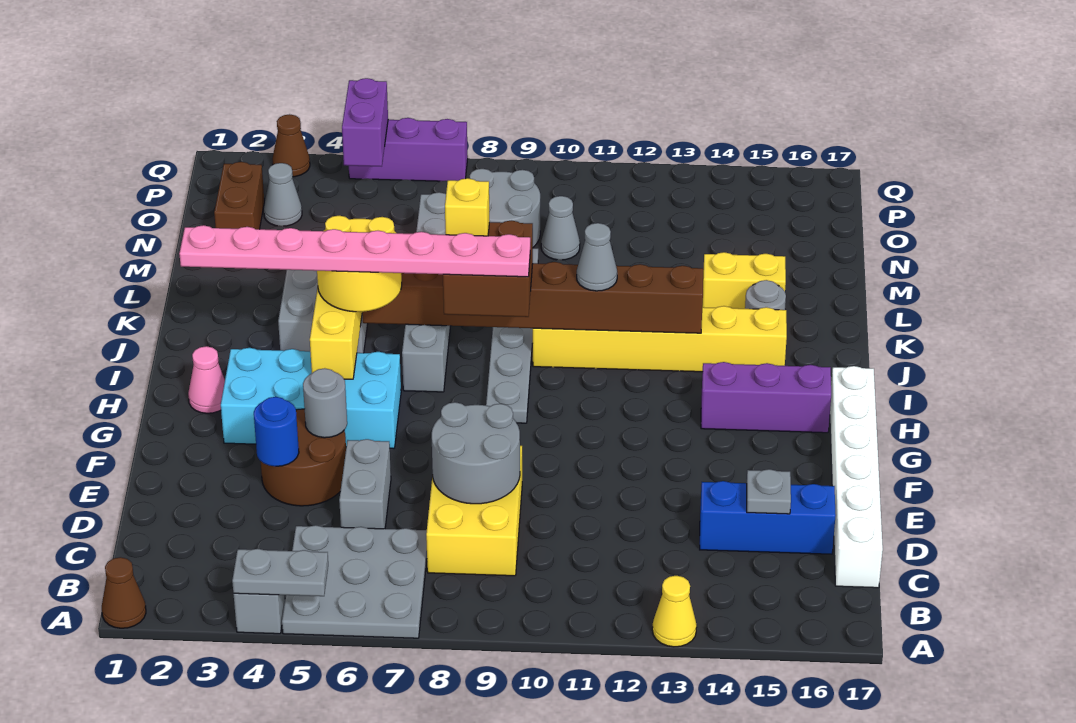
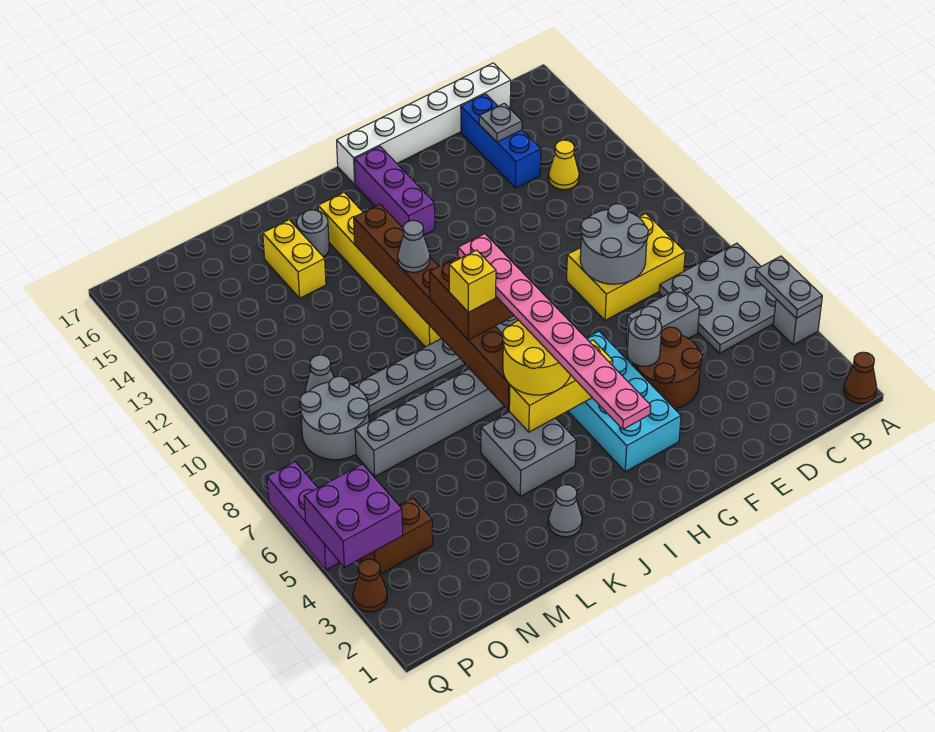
yellow 1x1 cone [652,576,697,647] -> yellow 1x1 cone moved to [548,140,579,190]
blue 1x1 round brick [254,397,299,466] -> none
pink 1x1 cone [188,346,225,413] -> none
brown 1x2 brick [214,162,264,229] -> brown 1x2 brick moved to [360,498,433,574]
grey 1x1 cone [264,163,302,226] -> grey 1x1 cone moved to [548,485,582,537]
purple 1x2 brick [342,78,388,166] -> purple 2x2 brick [304,464,403,567]

